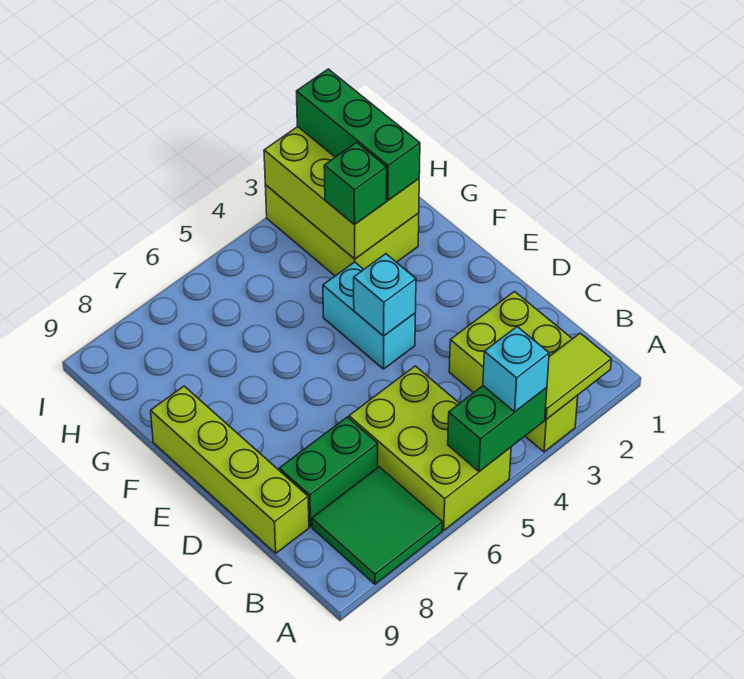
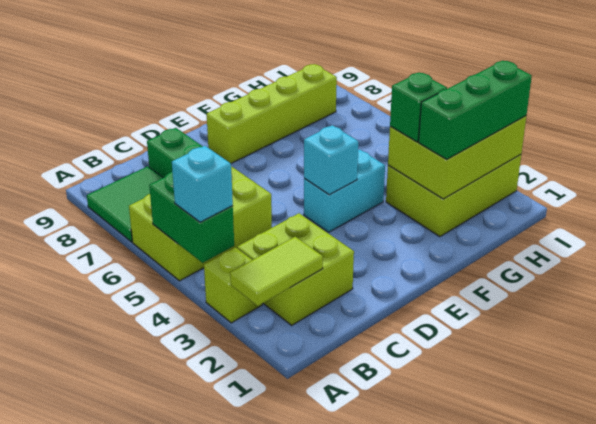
lime 1x2 tile [545,333,611,419] -> lime 1x2 tile turned to [230,237,323,306]
lime 1x4 brick [151,386,309,553] -> lime 1x4 brick moved to [207,64,337,163]

